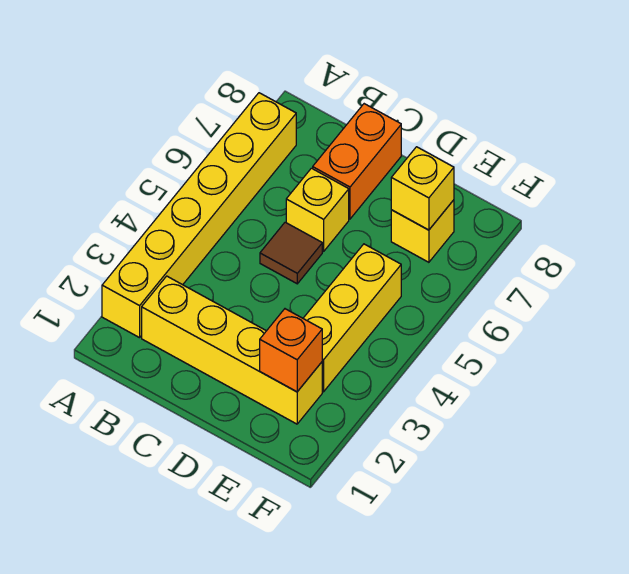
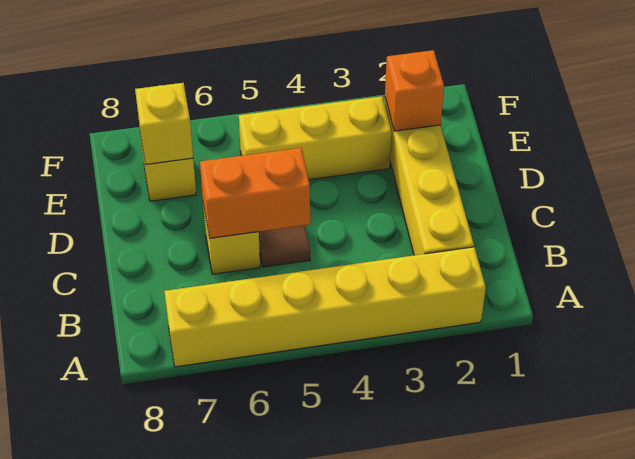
orange 1x2 brick [313,104,401,219] -> orange 1x2 brick moved to [200,148,310,238]

